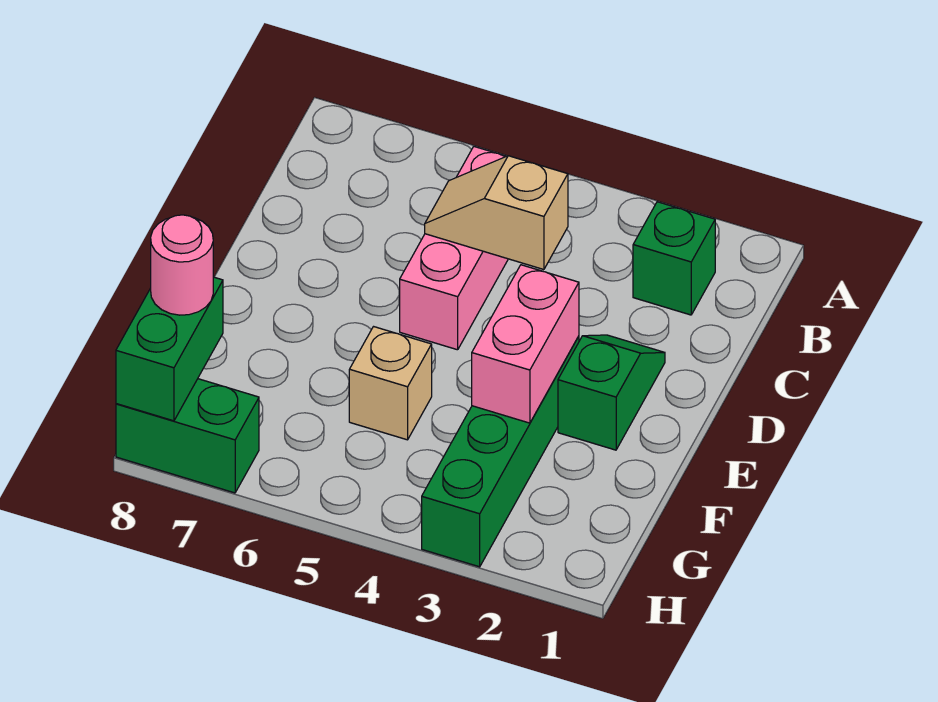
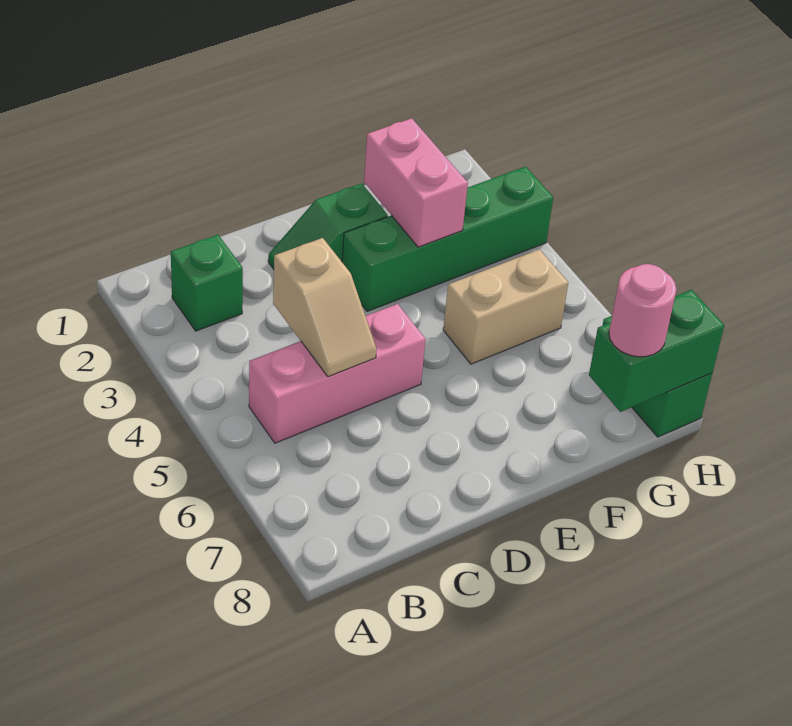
pink 1x2 brick [472,265,579,423] -> pink 1x2 brick turned to [364,118,468,247]
tan 1x1 brick [349,327,432,440] -> tan 1x2 brick [443,249,568,364]

